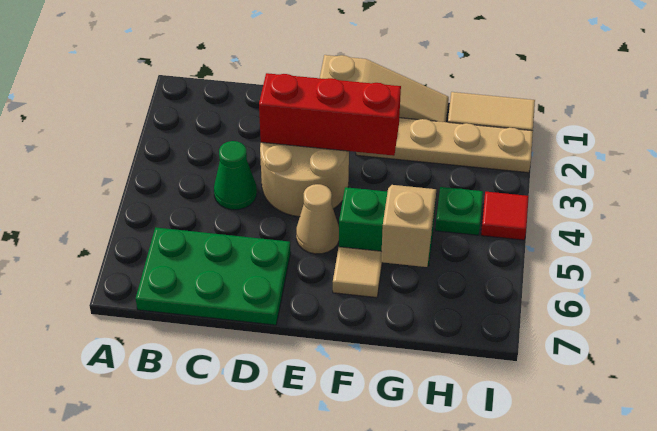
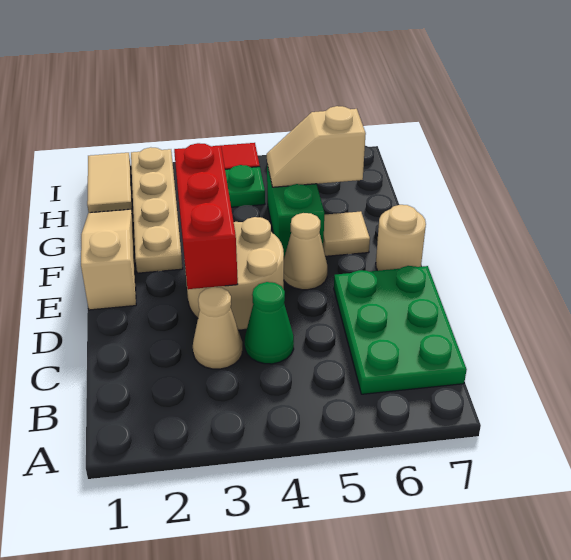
none -> tan 1x1 cone [193,287,242,369]
none -> tan 1x1 round brick [376,205,426,271]

